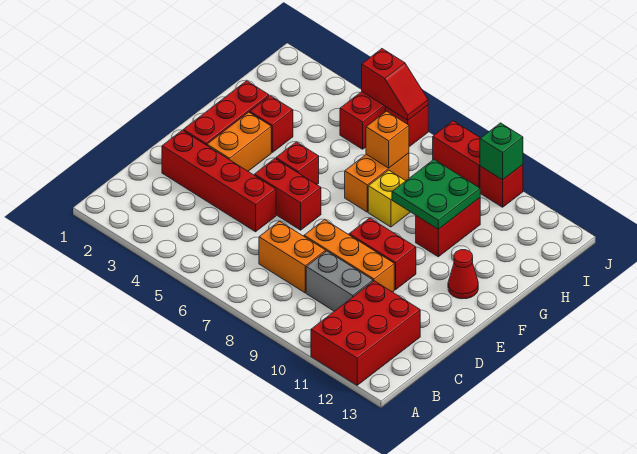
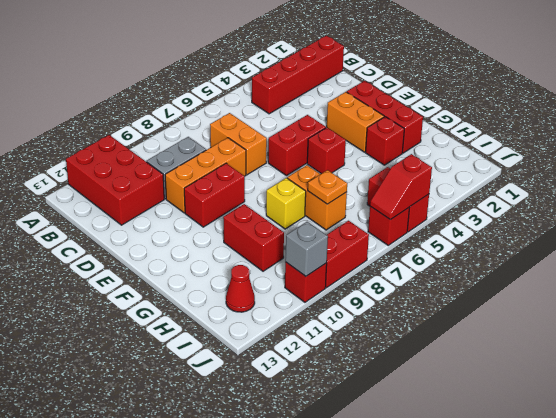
orange 1x2 brick [259,221,326,293] -> orange 1x2 brick turned to [210,113,267,175]
red 1x4 brick [162,130,276,232] -> red 1x4 brick moved to [252,36,344,114]
red 1x1 cone [448,250,478,299] -> red 1x1 cone moved to [226,265,255,312]
green 2x2 plate [392,160,480,229] -> none
orange 1x1 brick [366,111,409,168] -> orange 1x1 plate [308,170,347,204]
green 1x1 brick [480,123,523,180] -> grey 1x1 brick [285,222,328,276]

